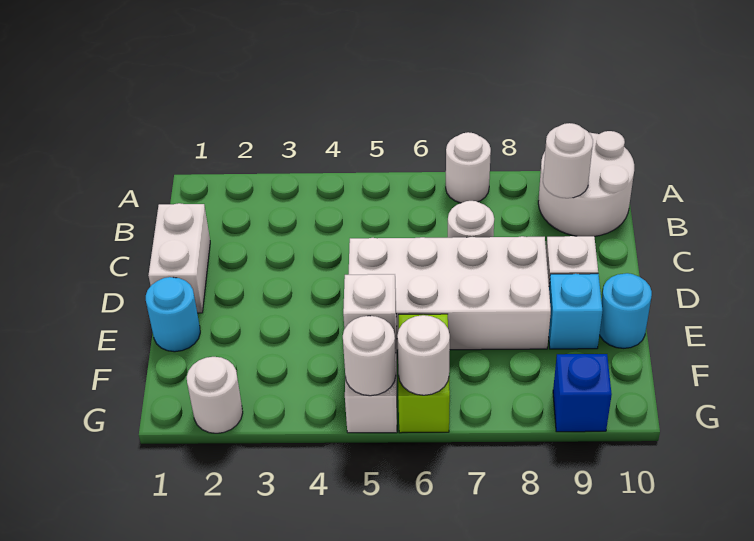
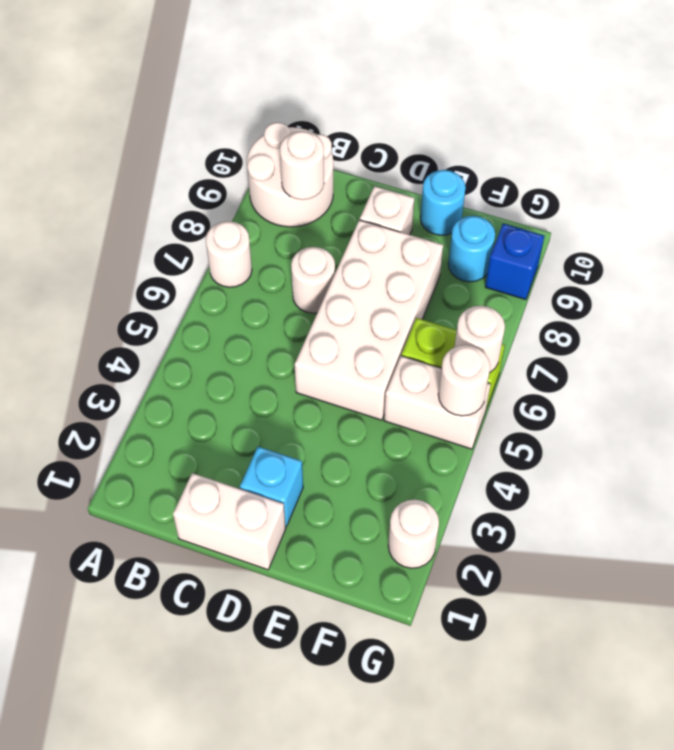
cyan 1x1 round brick [146,277,200,352] -> cyan 1x1 round brick moved to [448,216,495,282]
cyan 1x1 brick [549,274,602,349] -> cyan 1x1 brick moved to [240,447,303,527]
white 1x1 brick [343,274,396,353] -> none

